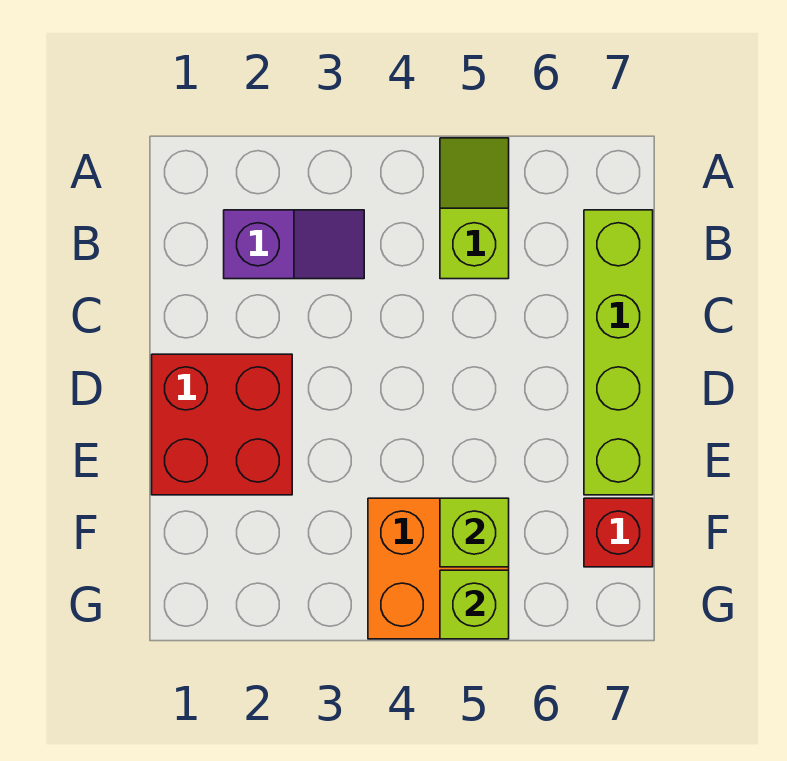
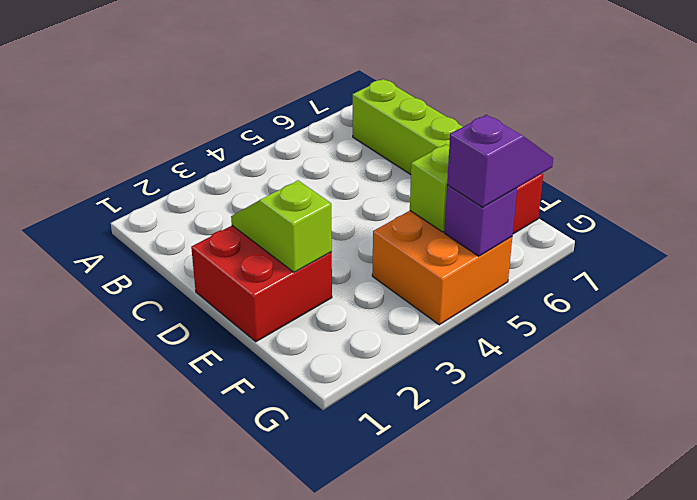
lime 1x2 slope [440,138,509,279] -> lime 1x2 slope moved to [231,180,332,272]
purple 1x2 slope [224,210,364,279] -> purple 1x2 slope moved to [447,115,553,207]
lime 1x1 brick [440,570,509,639] -> purple 1x1 brick [444,185,517,256]

